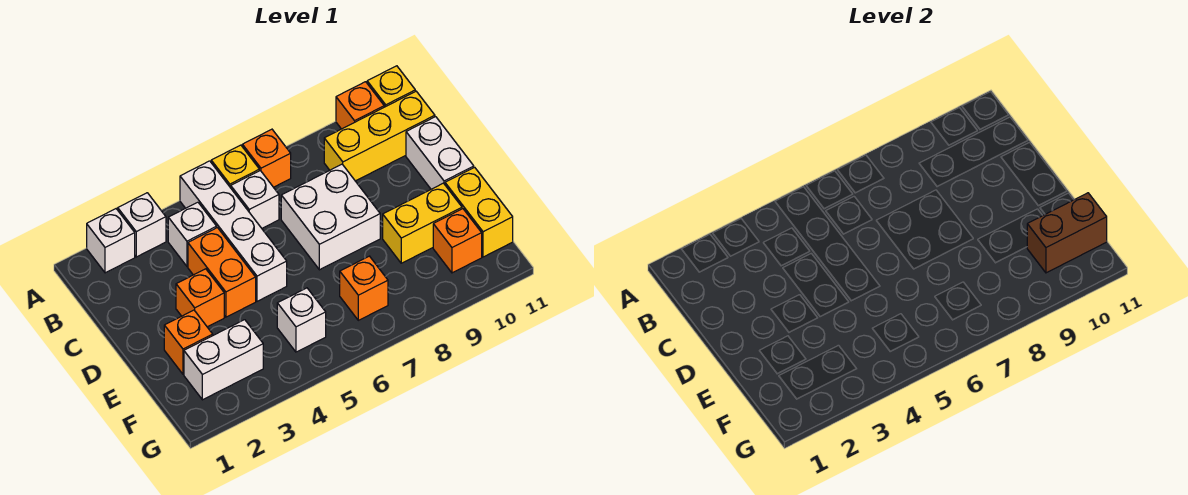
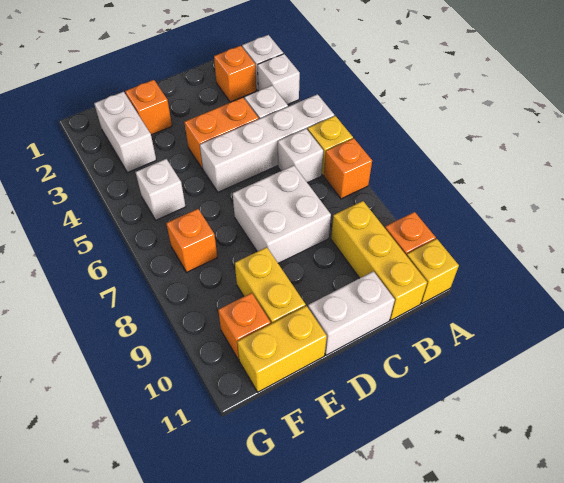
orange 1x1 brick [176,269,224,327] -> orange 1x1 brick moved to [214,46,256,102]
brown 1x2 brick [1027,193,1107,273] -> none

